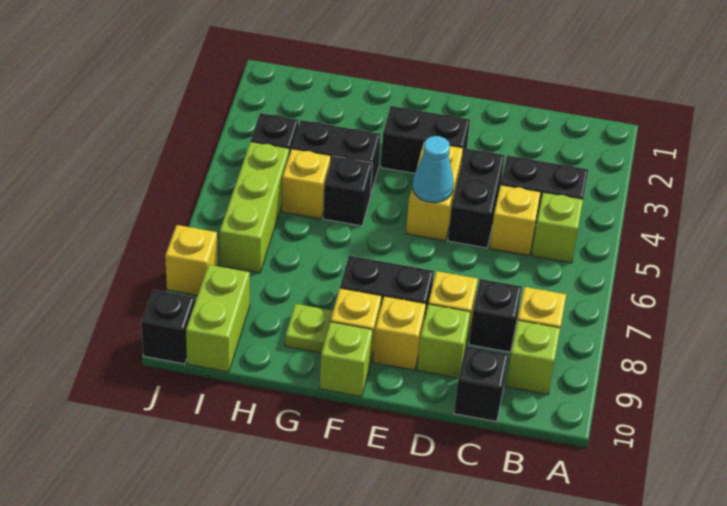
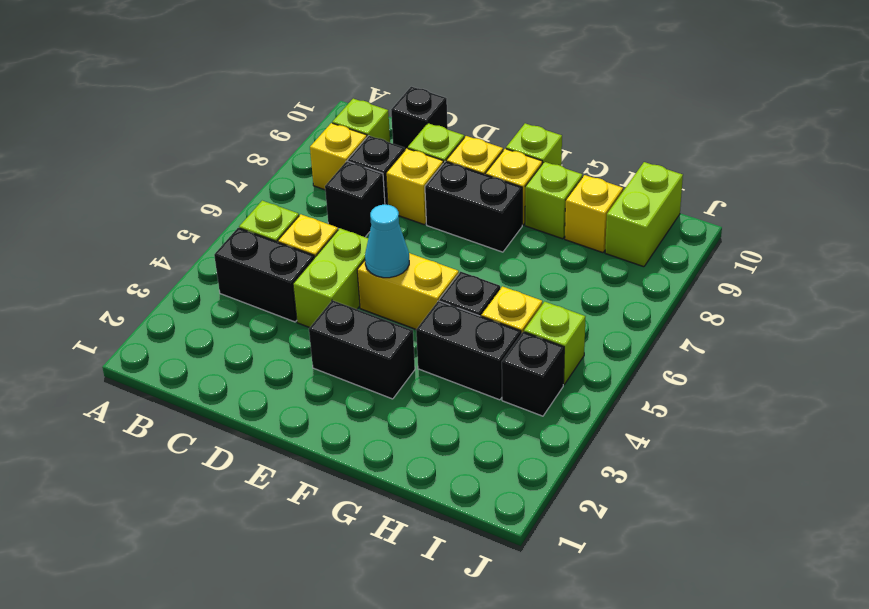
black 1x2 brick [448,148,505,248] -> lime 1x2 brick [293,228,368,328]
yellow 1x2 brick [406,141,463,241] -> yellow 1x2 brick turned to [357,253,459,329]
lime 1x1 plate [285,304,333,353] -> lime 1x1 brick [525,162,582,239]
lime 1x3 brick [220,142,289,273] -> lime 1x1 brick [524,302,585,384]
yellow 1x1 brick [165,225,218,295] -> yellow 1x1 brick moved to [565,175,623,253]
black 1x1 brick [141,290,195,364] -> black 1x1 brick moved to [325,161,385,237]

